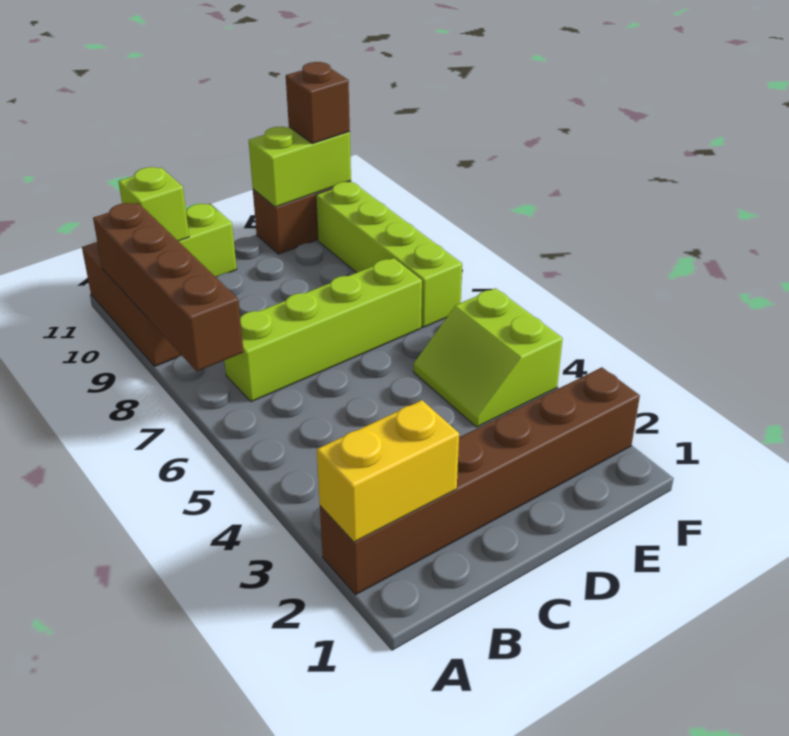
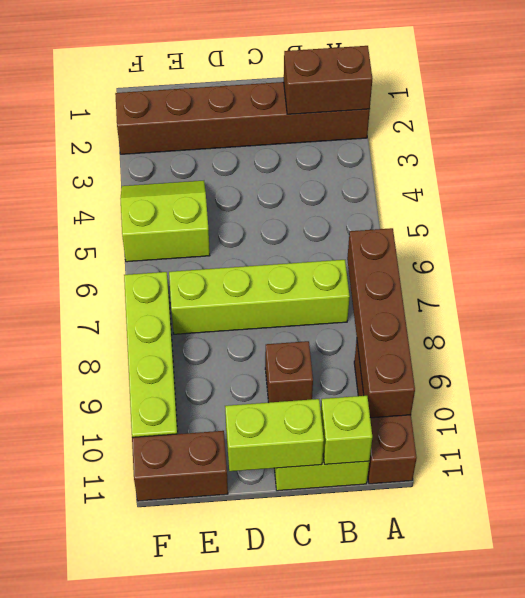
yellow 1x2 brick [317,400,459,542] -> brown 1x2 brick [284,46,372,114]
lime 2x2 slope [414,288,563,427] -> lime 2x2 slope turned to [120,181,210,262]
lime 1x2 brick [249,127,351,207] -> lime 1x2 brick moved to [225,399,324,471]
brown 1x1 brick [286,62,350,144] -> brown 1x1 brick moved to [265,341,313,403]

